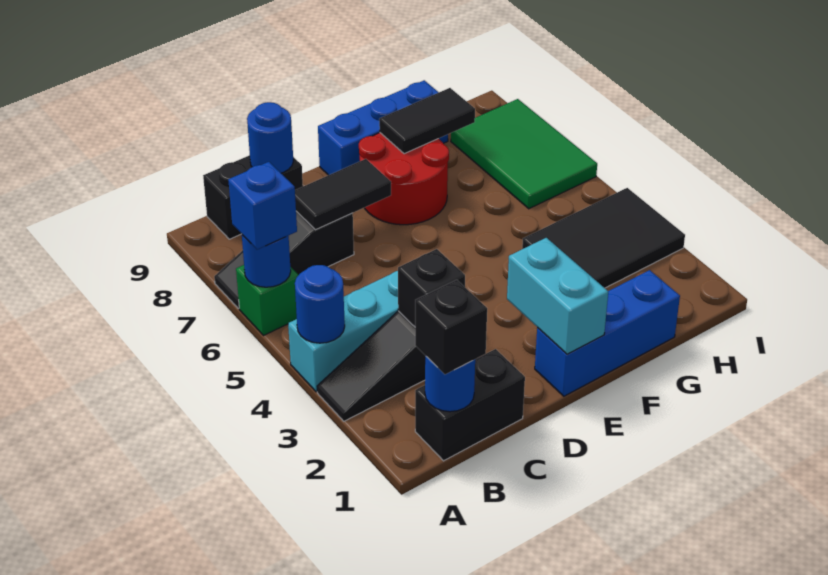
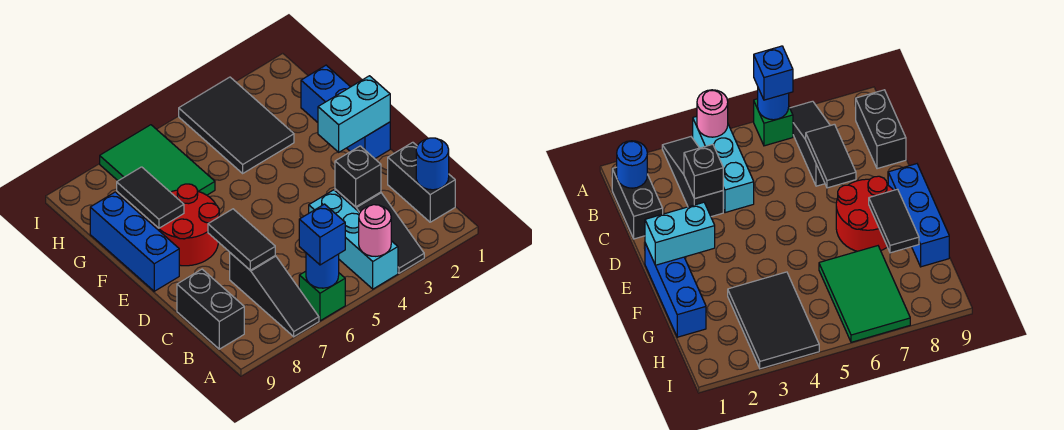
blue 1x1 round brick [295,265,345,343] -> pink 1x1 round brick [359,205,391,256]
black 1x1 brick [415,280,487,374] -> none
blue 1x1 round brick [247,102,293,173] -> none
green 2x3 tile [451,99,597,209] -> green 2x3 tile turned to [100,125,215,195]

